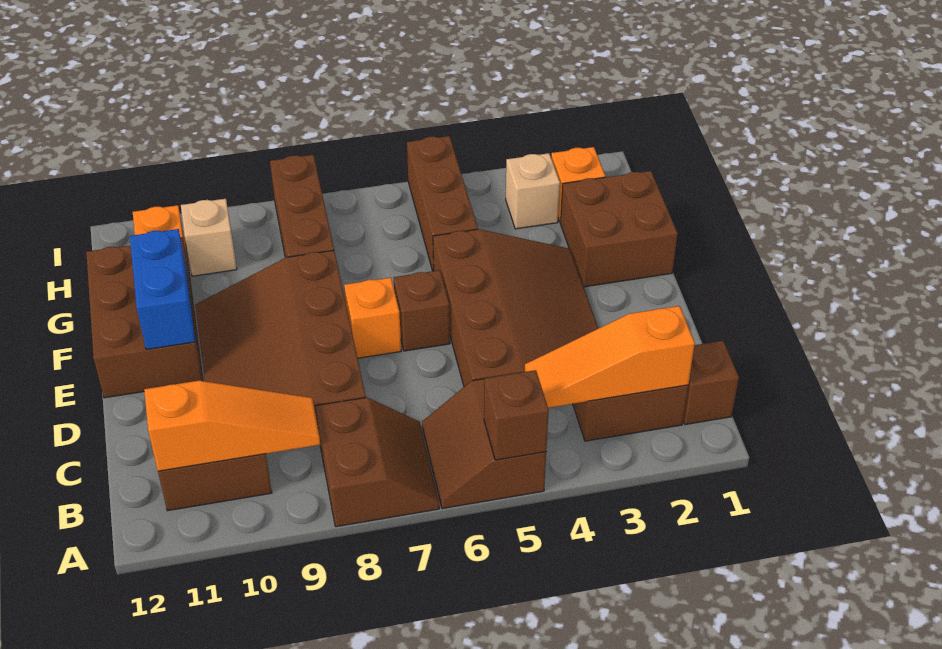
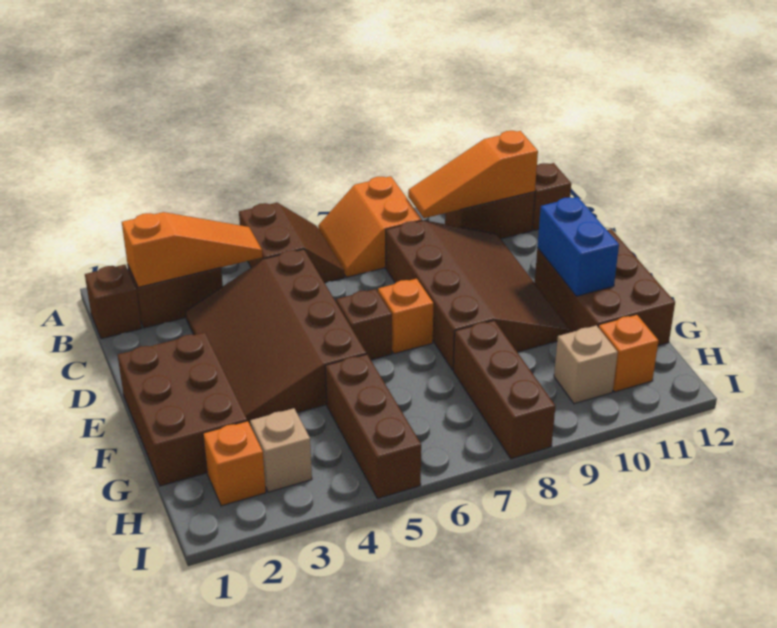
brown 1x1 brick [484,370,549,460] -> brown 1x1 brick moved to [532,163,571,230]
brown 2x2 slope [316,397,439,527] -> orange 2x2 slope [318,176,422,277]
brown 2x2 brick [560,171,678,287] -> brown 2x3 brick [117,332,247,486]

